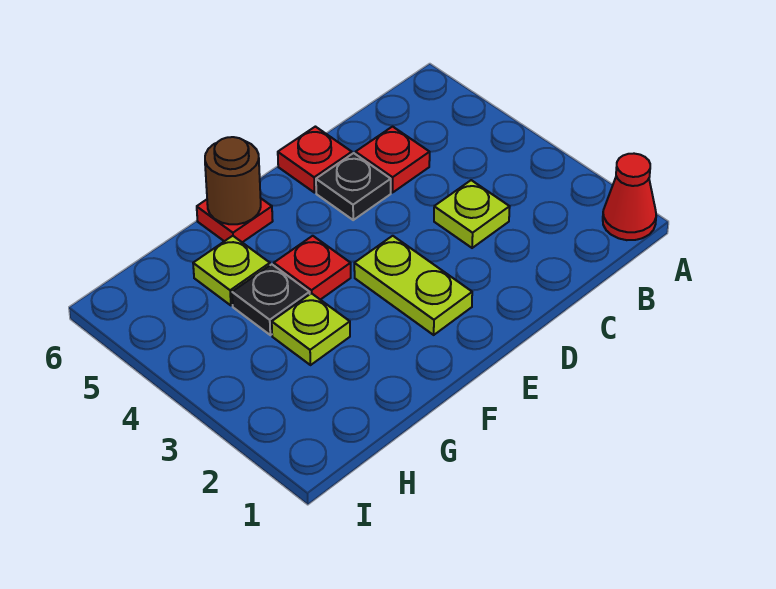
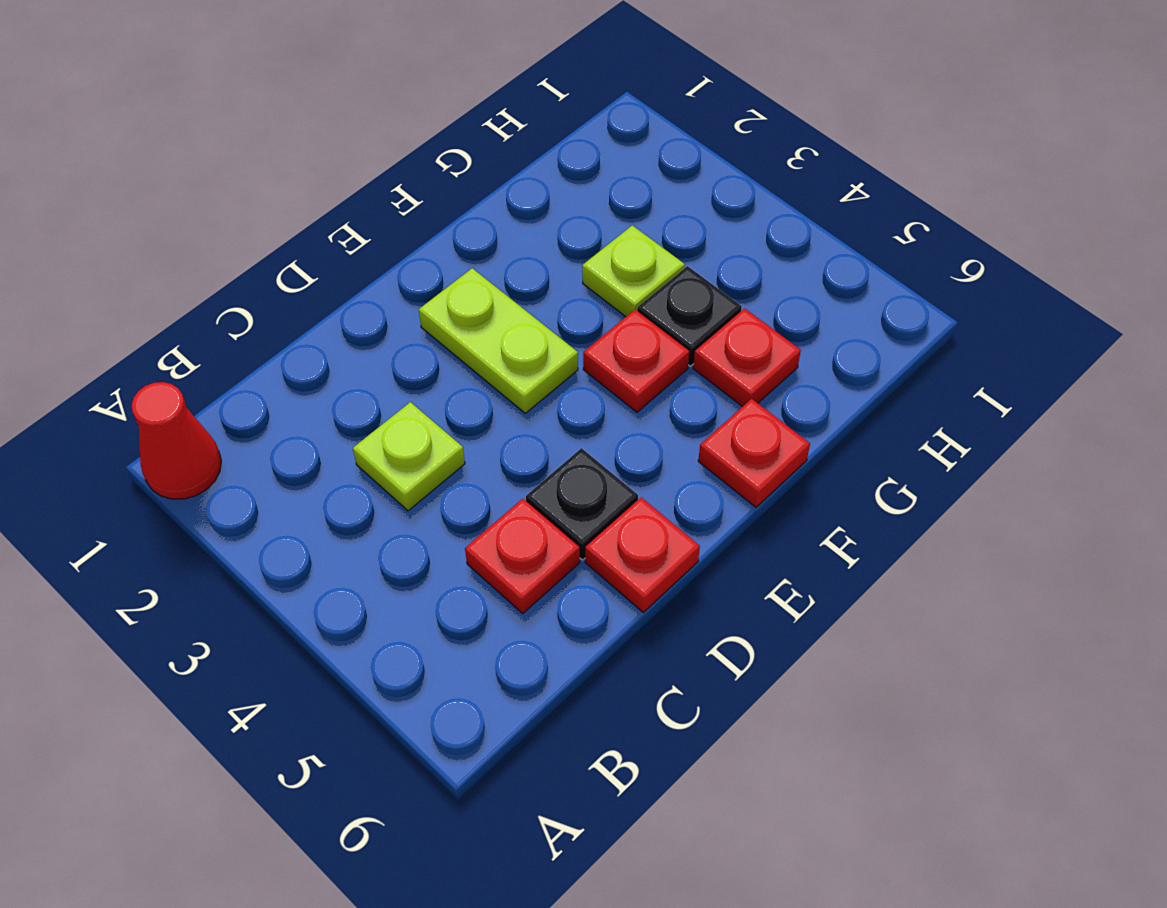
brown 1x1 round brick [205,137,261,224] -> none
lime 1x1 plate [193,236,270,305] -> red 1x1 plate [693,308,801,407]

